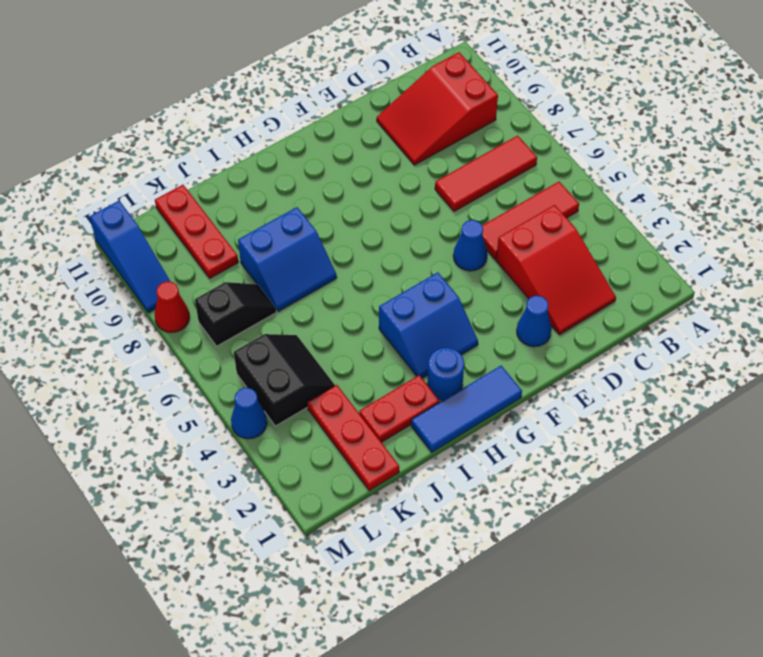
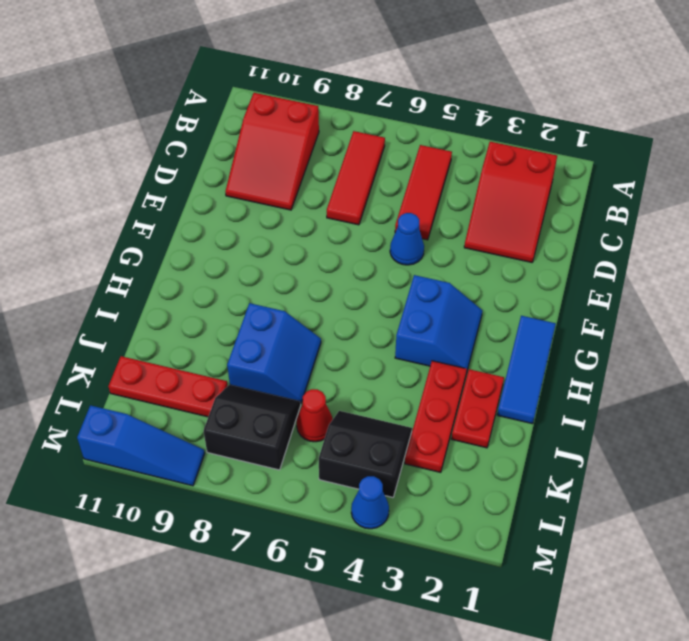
red 2x3 slope [496,205,616,335] -> red 2x3 slope turned to [464,142,557,262]
blue 1x1 cone [517,296,552,347] -> none
blue 1x1 round brick [427,348,464,400] -> none
red 1x3 plate [307,385,399,491] -> red 1x3 plate turned to [405,361,467,472]
black 1x2 slope [195,282,276,346] -> black 2x2 slope [204,385,301,470]
red 1x1 cone [155,281,190,332] -> red 1x1 cone moved to [297,389,333,442]

